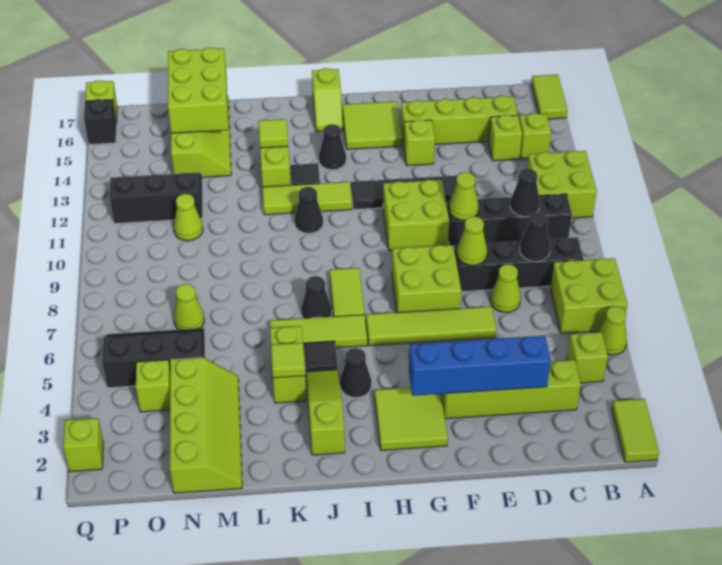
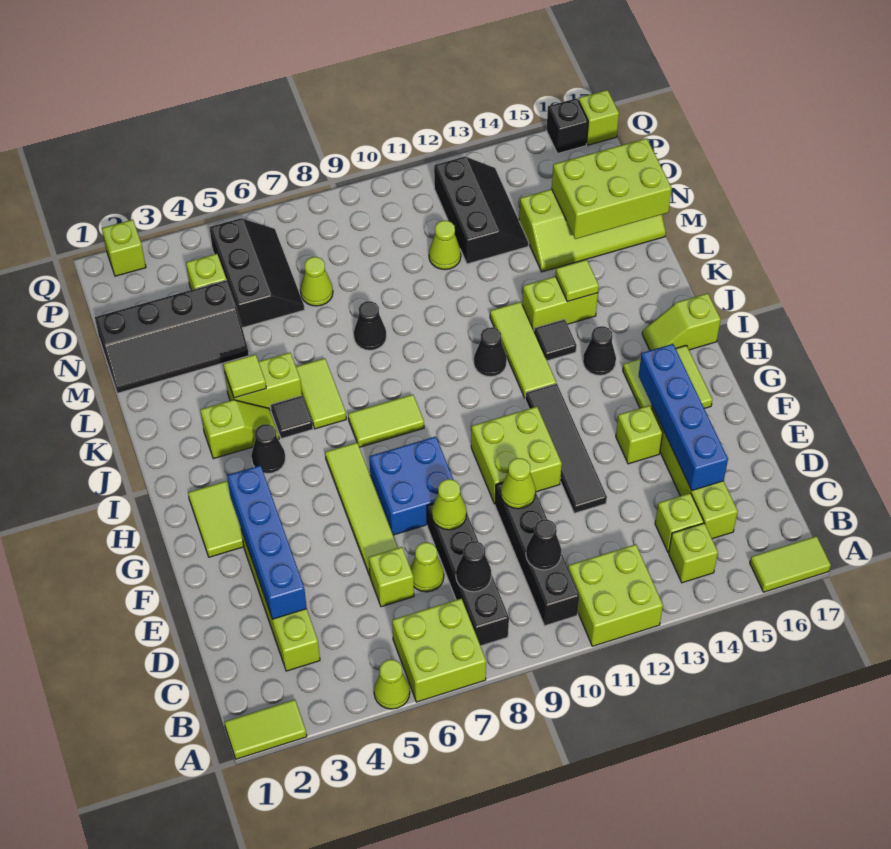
lime 1x1 brick [567,332,608,383] -> lime 1x1 brick moved to [369,547,414,607]
none -> blue 1x4 brick [639,344,728,490]
lime 2x2 brick [392,245,461,312] -> blue 2x2 brick [369,437,453,535]
lime 1x3 tile [270,315,367,349] -> lime 1x2 tile [296,358,346,429]
lime 1x3 slope [306,370,345,455] -> lime 1x2 slope [200,400,279,459]
black 1x1 cone [301,276,332,318] -> black 1x1 cone moved to [354,301,386,350]
lime 2x4 slope [170,358,242,493] -> black 2x4 slope [95,280,249,393]

